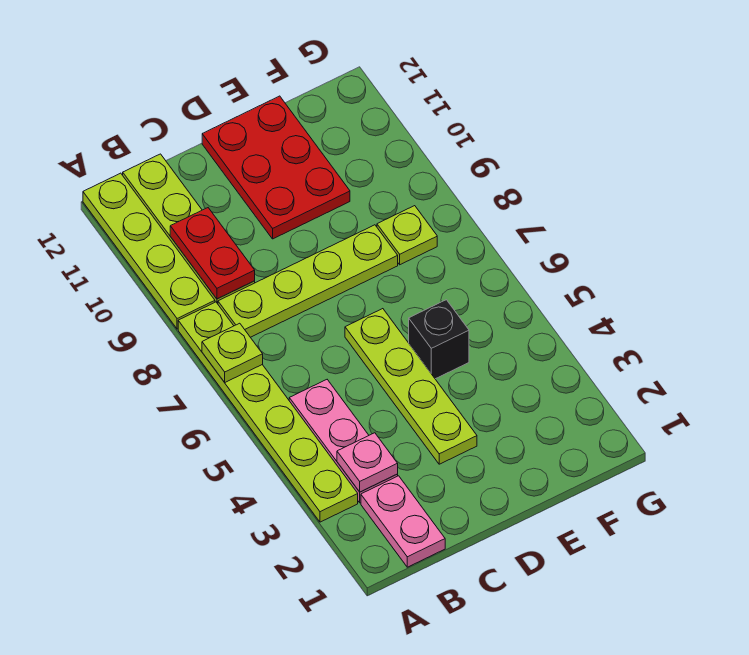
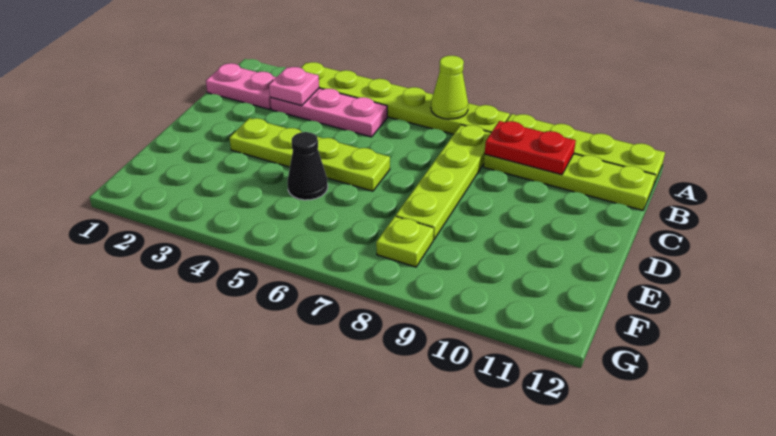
lime 1x1 plate [202,323,263,382] -> lime 1x1 cone [431,56,468,119]
red 2x3 plate [202,96,350,239] -> none
black 1x1 brick [409,300,469,379] -> black 1x1 cone [287,132,328,200]

